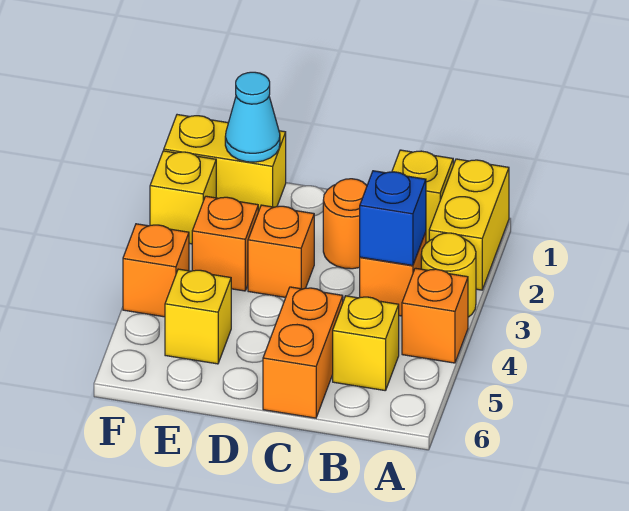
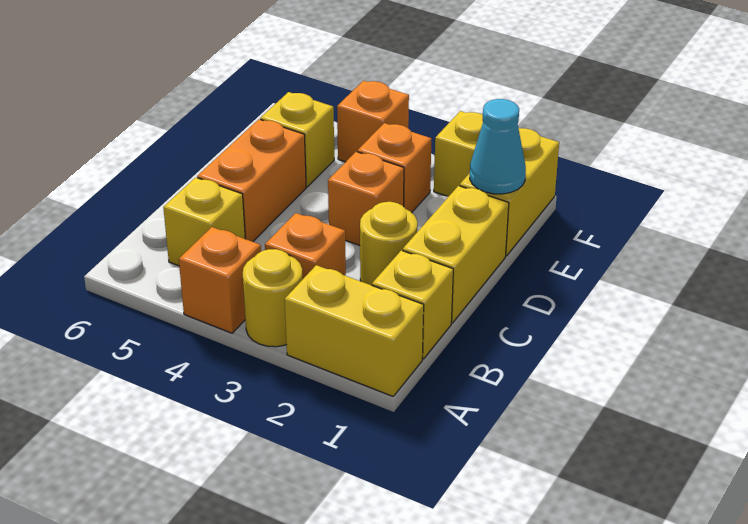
blue 1x1 brick [360,171,426,265] -> none
none -> yellow 1x2 brick [403,186,509,323]
orange 1x1 round brick [323,179,367,269] -> yellow 1x1 round brick [360,202,417,285]
orange 1x2 brick [263,287,343,418] -> orange 1x2 brick turned to [197,119,306,242]

